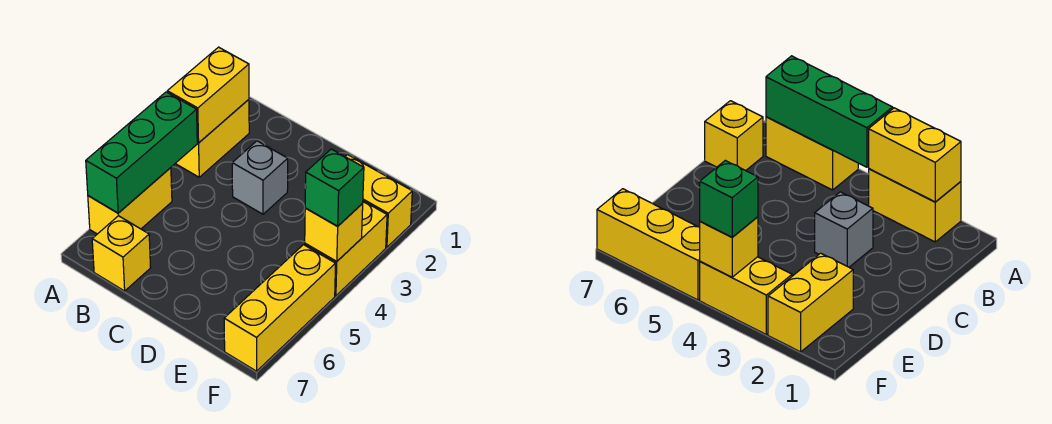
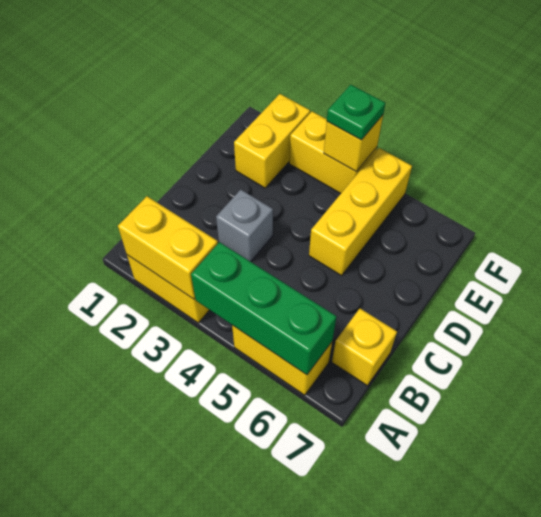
green 1x1 brick [305,149,364,226] -> green 1x1 plate [327,85,385,140]
yellow 1x3 brick [224,245,336,371] -> yellow 1x3 brick turned to [309,148,412,276]

